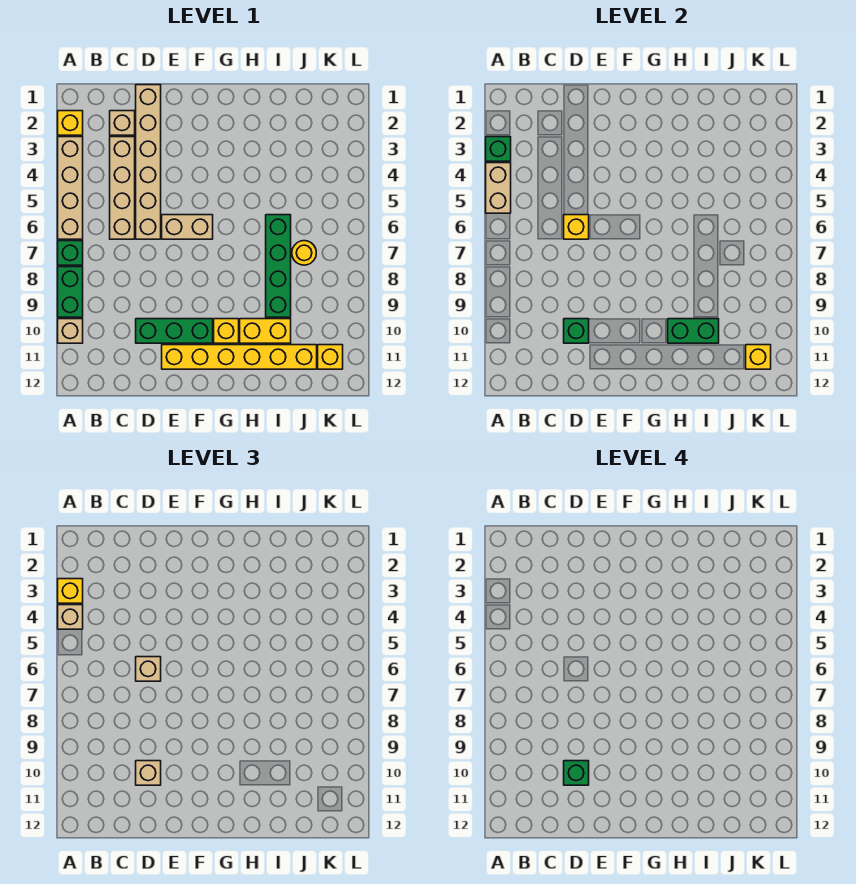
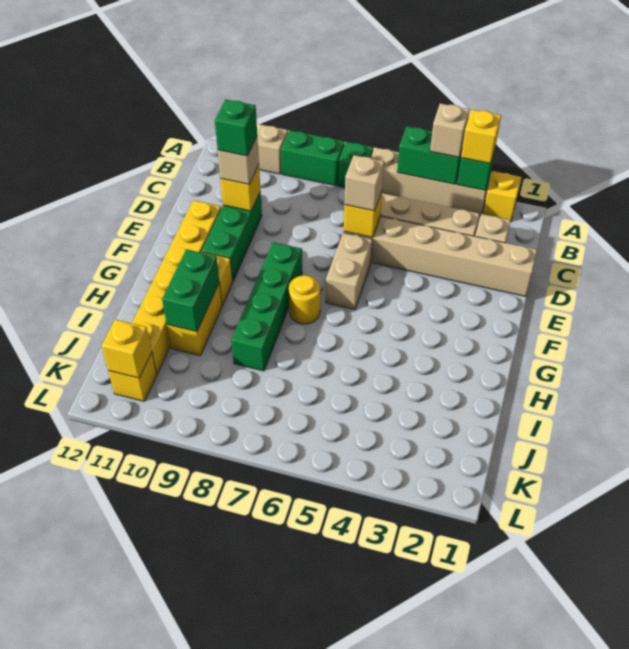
tan 1x2 brick [486,163,511,213] -> green 1x2 brick [397,126,462,184]
green 1x1 brick [564,319,589,343] -> yellow 1x1 brick [220,165,260,211]
green 1x4 brick [266,215,291,317] -> green 1x4 brick turned to [231,242,302,371]
yellow 1x1 round brick [292,241,316,265] -> yellow 1x1 round brick moved to [289,275,320,324]

